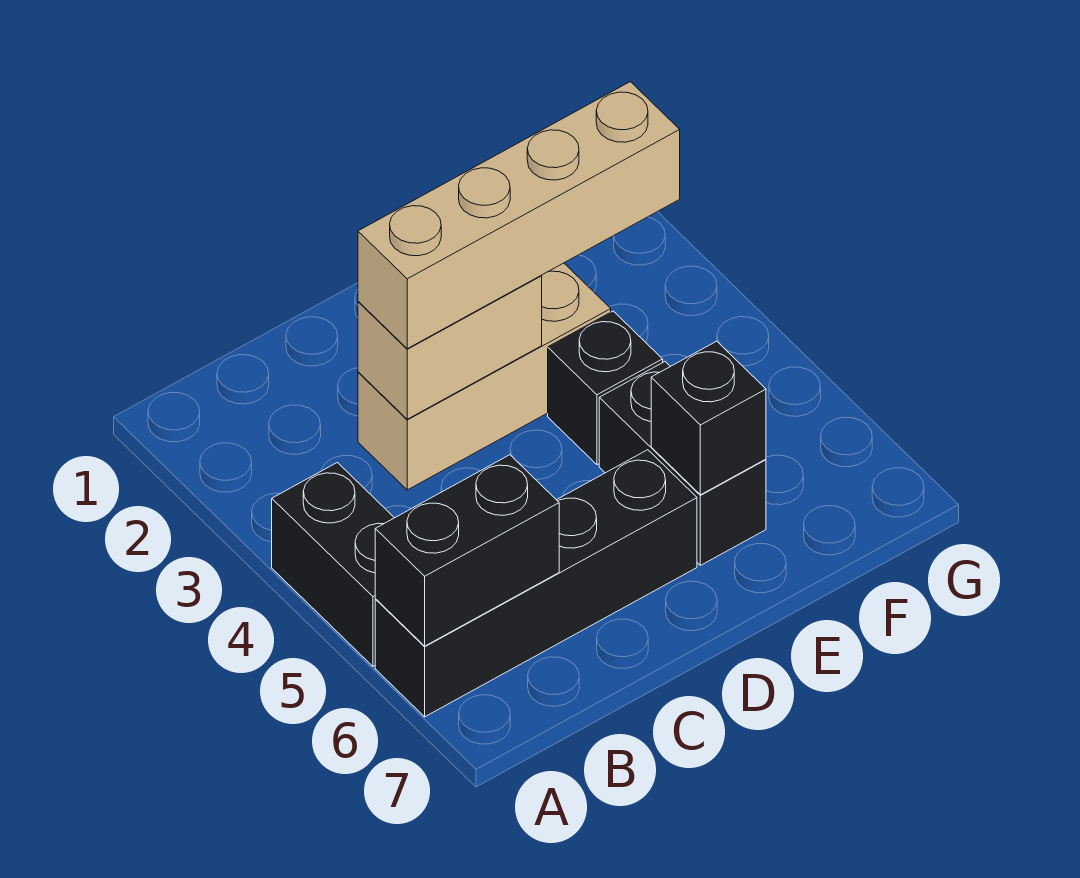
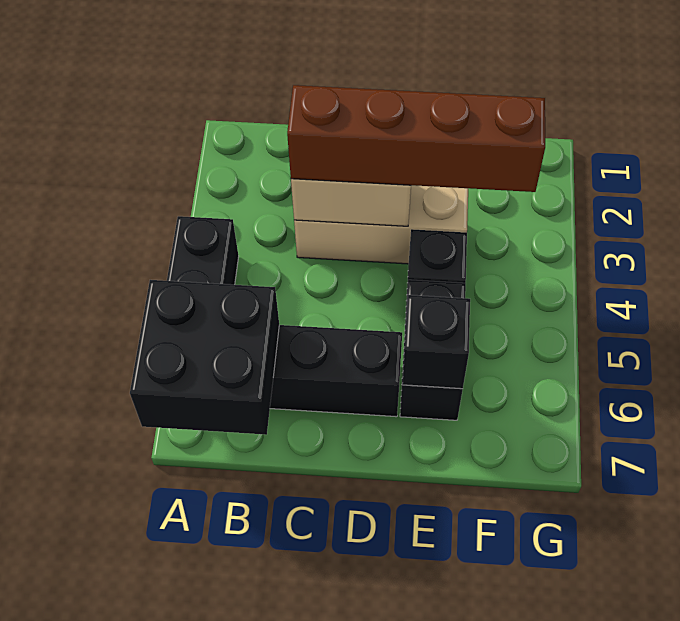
black 1x2 brick [375,455,559,646] -> black 2x2 brick [130,280,279,435]
tan 1x4 brick [358,82,680,349] -> brown 1x4 brick [287,85,545,192]

